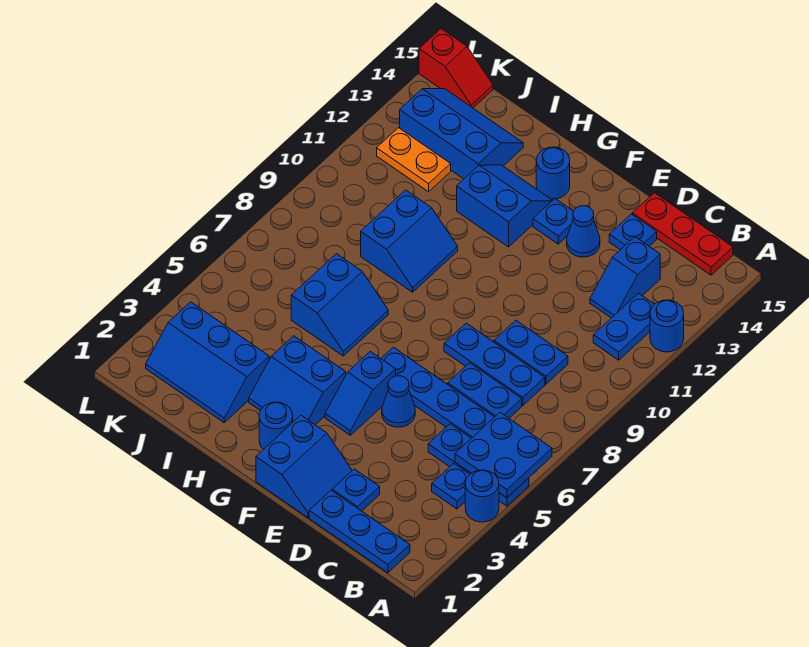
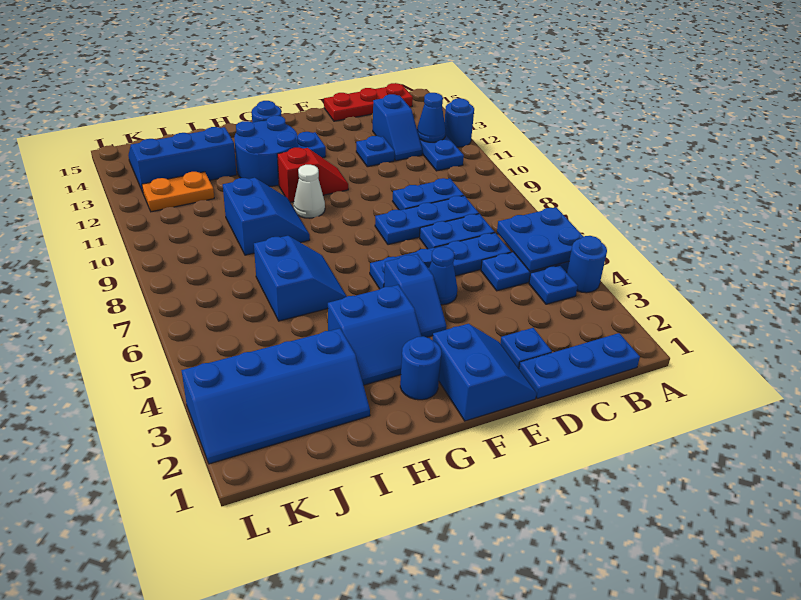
blue 1x1 plate [609,214,657,250] -> blue 1x1 plate moved to [356,136,395,167]
blue 1x1 cone [567,206,600,257] -> blue 1x1 cone moved to [417,93,446,142]
none -> white 1x1 cone [293,165,325,218]
blue 2x2 slope [457,165,553,247] -> blue 2x2 round brick [234,116,298,186]
blue 2x3 slope [146,302,269,422] -> blue 2x4 slope [181,328,370,464]
red 1x2 slope [419,29,493,108] -> red 1x2 slope moved to [277,148,348,202]

